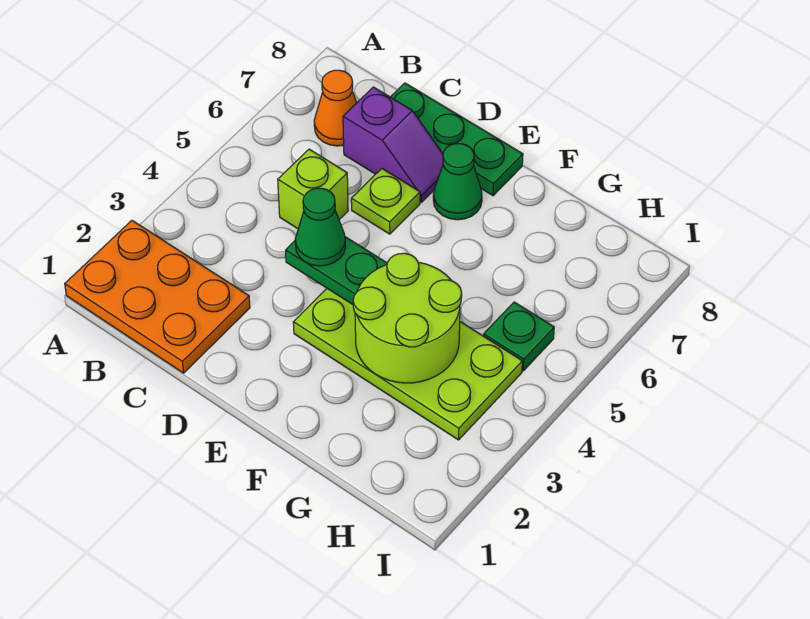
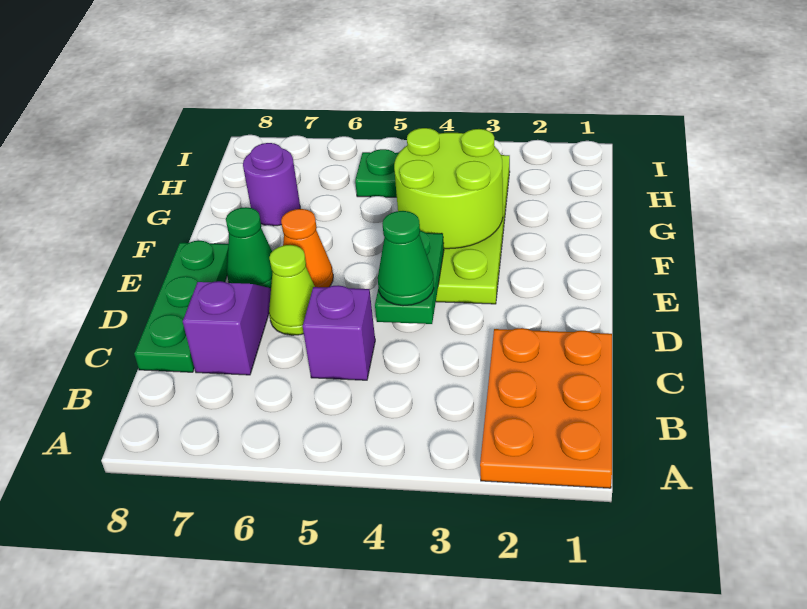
orange 1x1 cone [314,70,356,146] -> orange 1x1 cone moved to [281,209,333,288]
lime 1x1 brick [278,149,348,229] -> purple 1x1 brick [303,285,375,380]
lime 1x1 plate [351,169,420,234] -> lime 1x1 cone [269,245,315,335]
none -> purple 1x1 round brick [243,143,300,226]

